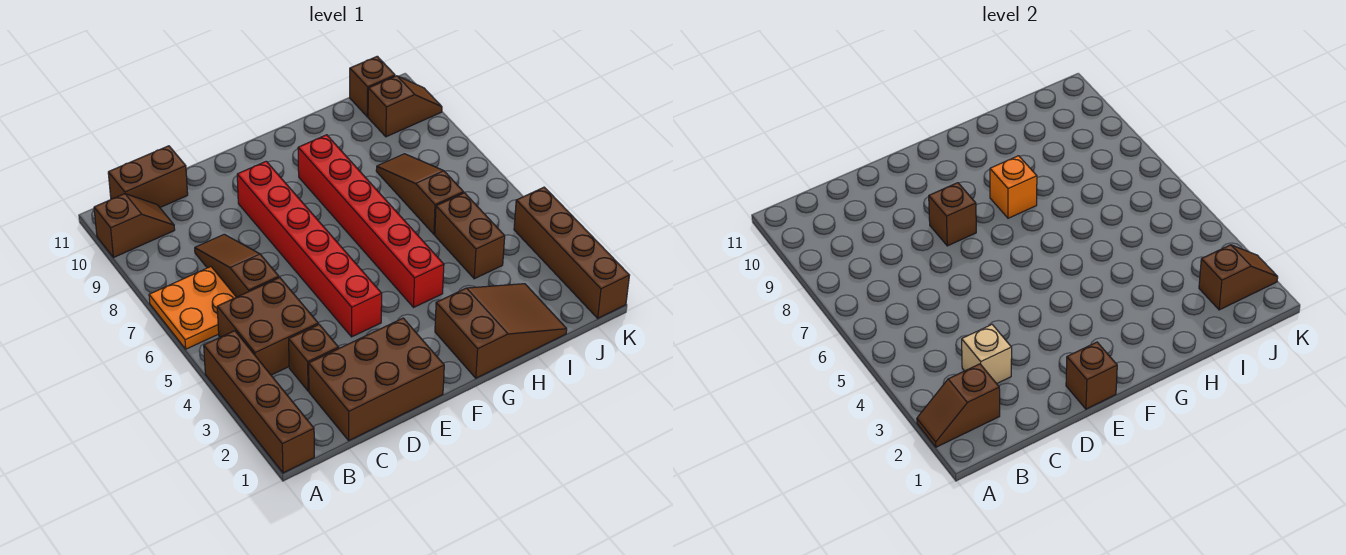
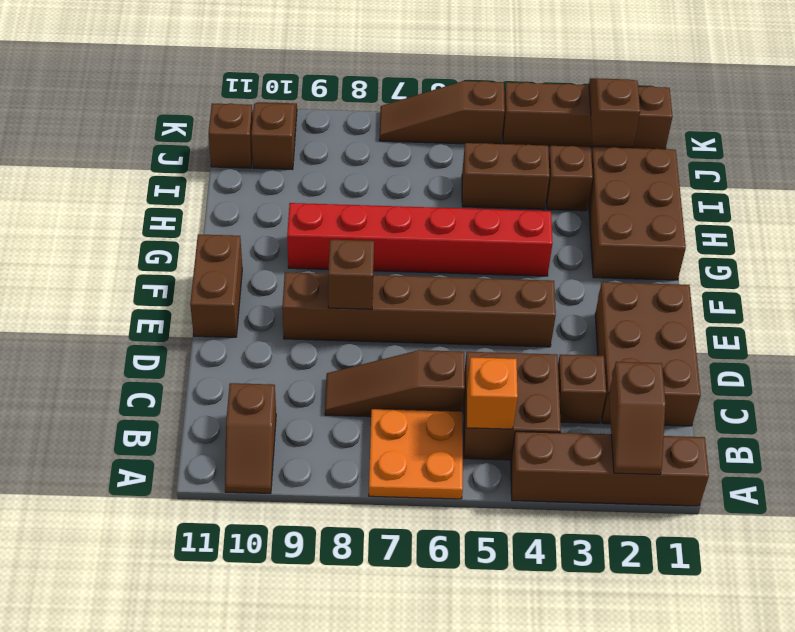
brown 1x2 slope [94,194,175,258] -> brown 1x2 slope turned to [225,383,276,494]
brown 1x2 brick [108,146,188,207] -> brown 1x2 brick moved to [190,234,242,337]
tan 1x1 brick [962,325,1012,384] -> none
brown 1x1 brick [1066,342,1117,409] -> brown 1x1 brick moved to [546,146,593,211]
red 1x6 brick [237,161,382,337] -> brown 1x6 brick [282,272,556,347]
brown 2x3 slope [435,284,567,378] -> brown 2x3 brick [588,147,686,280]
orange 1x1 brick [990,156,1037,218] -> orange 1x1 brick moved to [467,357,518,429]
brown 1x3 slope [376,154,464,234] -> brown 1x3 slope moved to [379,81,505,144]

